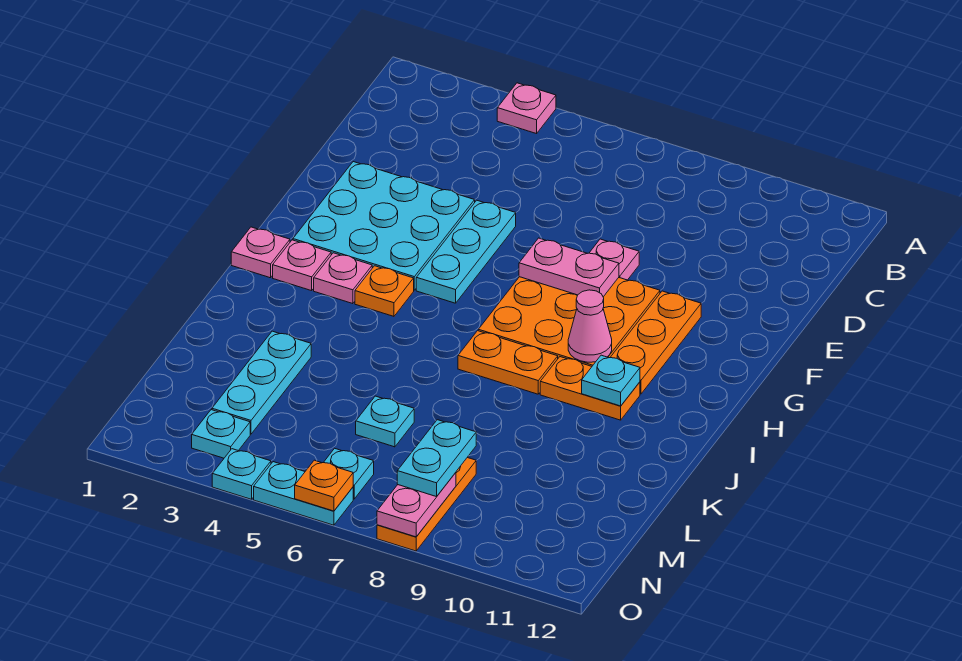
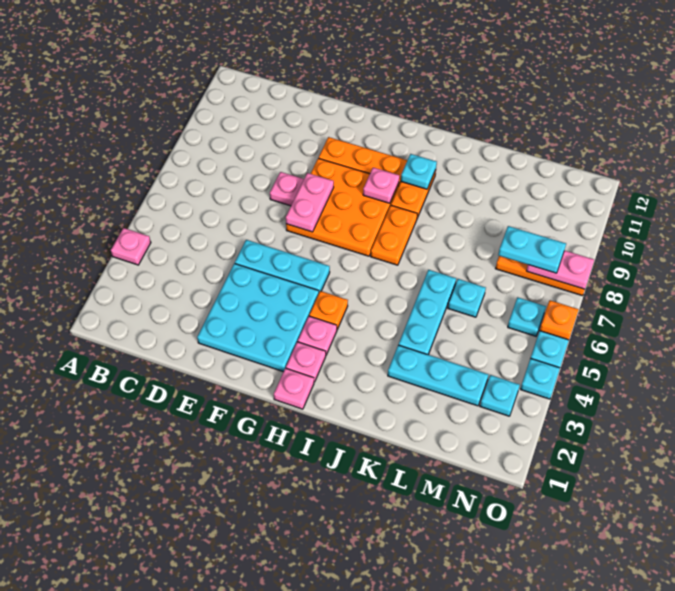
pink 1x1 cone [568,290,612,362] -> pink 1x1 plate [363,168,399,203]
none -> cyan 1x3 plate [399,270,456,355]

